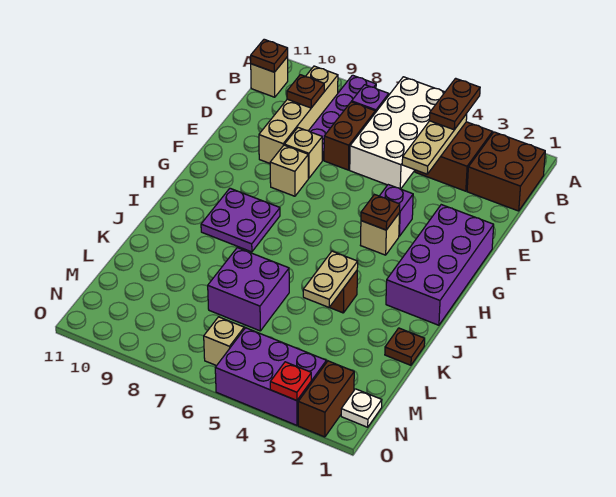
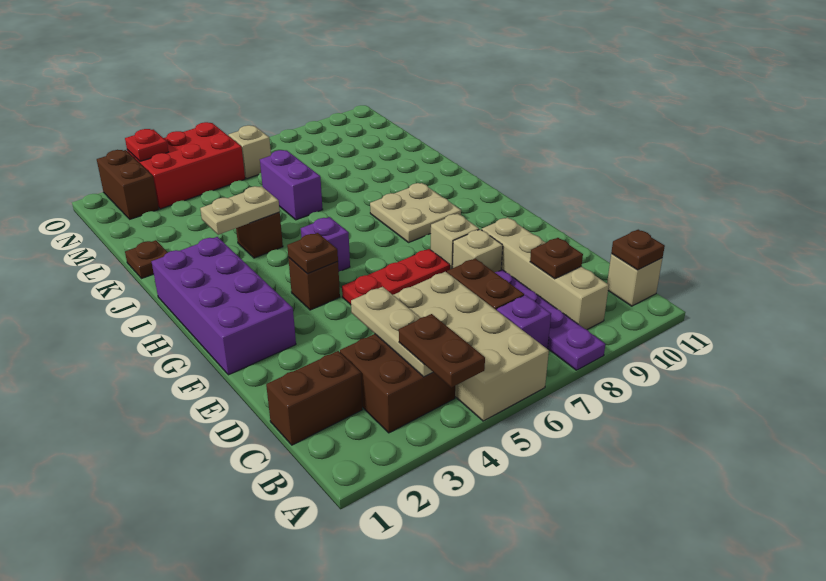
white 2x4 brick [350,77,445,189] -> tan 2x4 brick [393,272,549,421]
brown 2x2 brick [467,132,545,211] -> brown 1x2 brick [266,351,362,445]
purple 1x1 brick [380,185,413,236] -> purple 1x1 brick moved to [301,217,350,271]
none -> red 1x3 plate [342,249,450,305]
tan 1x1 brick [361,213,400,255] -> brown 1x1 brick [288,257,340,310]
purple 2x2 plate [201,188,280,252] -> tan 2x2 plate [370,183,461,242]
tan 1x2 plate [303,251,358,307] -> tan 1x2 plate turned to [200,186,280,235]
purple 2x2 brick [208,248,289,331] -> purple 1x2 brick [260,150,323,220]
white 1x1 plate [341,389,382,427] -> none
purple 2x3 brick [215,328,326,425] -> red 2x3 brick [127,122,245,209]

